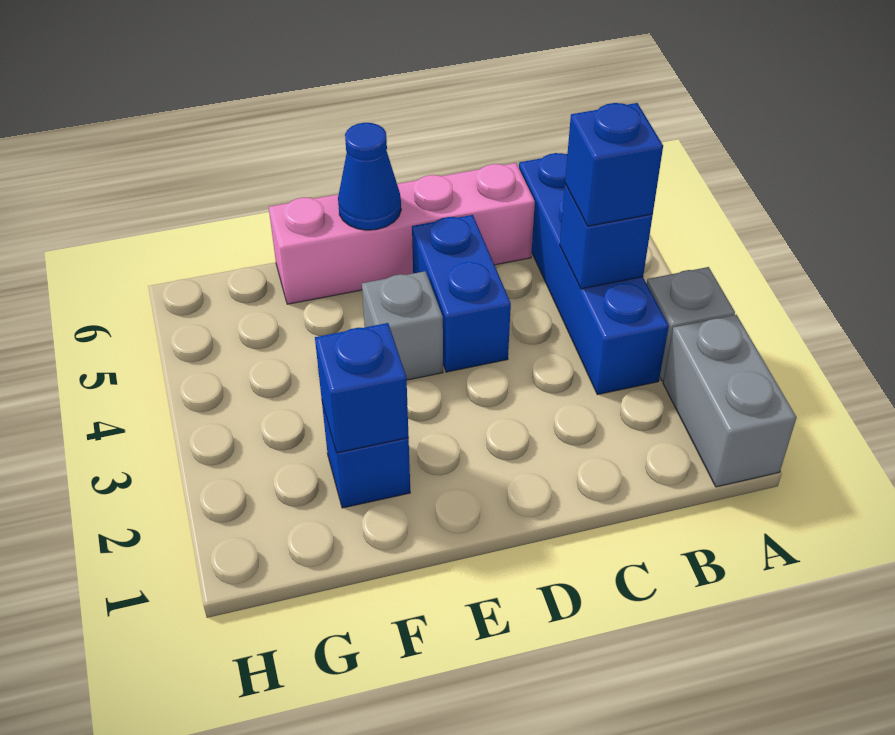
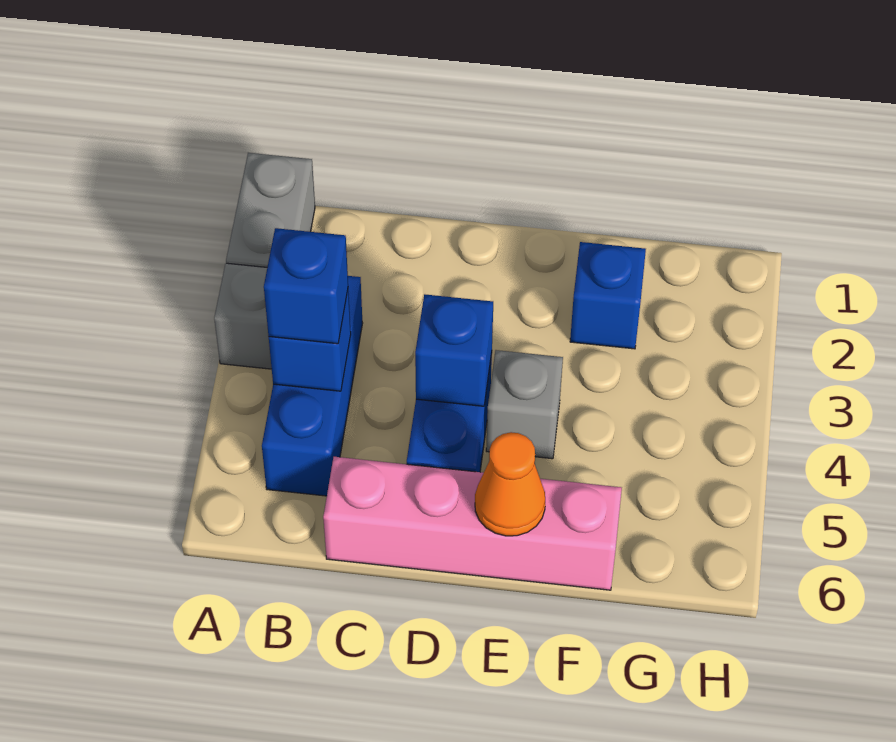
blue 1x4 brick [519,153,669,395] -> blue 1x3 brick [262,276,363,496]
blue 1x1 cone [338,123,401,230] -> orange 1x1 cone [475,432,545,536]
blue 1x1 brick [315,323,409,453] -> blue 1x1 brick moved to [415,294,493,406]

